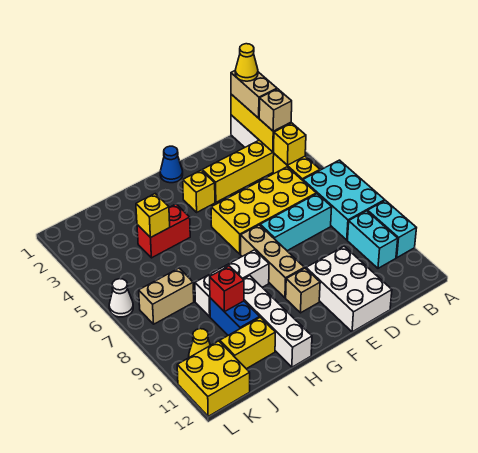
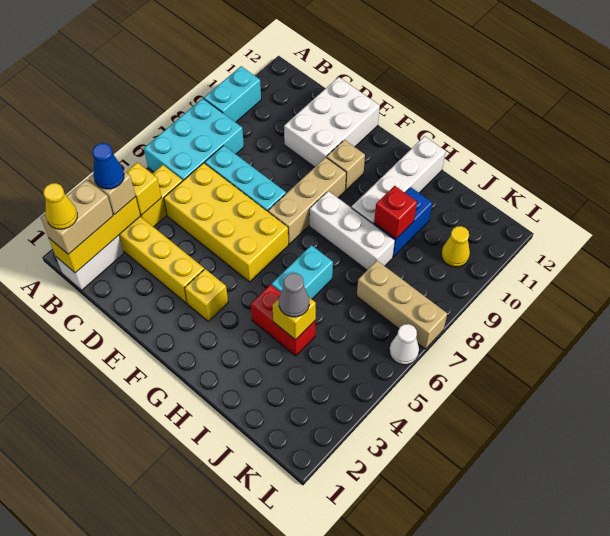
cyan 1x2 brick [347,211,398,268] -> cyan 1x2 brick moved to [272,245,333,299]
blue 1x1 cone [160,146,183,183] -> blue 1x1 cone moved to [93,143,124,189]
none -> grey 1x1 cone [279,273,309,317]
yellow 1x2 brick [220,317,275,369] -> none
tan 1x2 brick [139,268,194,324] -> tan 1x3 brick [357,261,447,349]
yellow 2x2 brick [177,341,250,416] -> none

